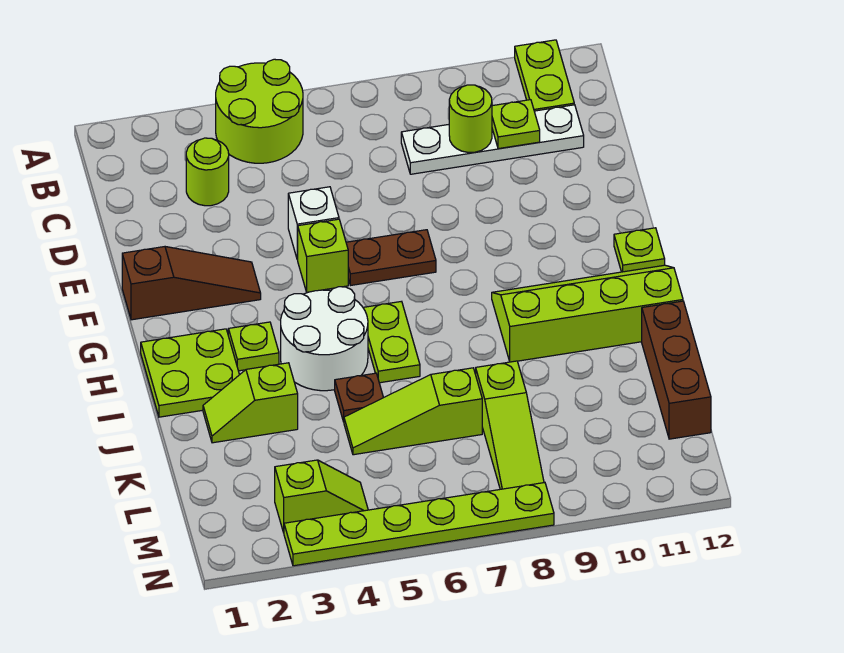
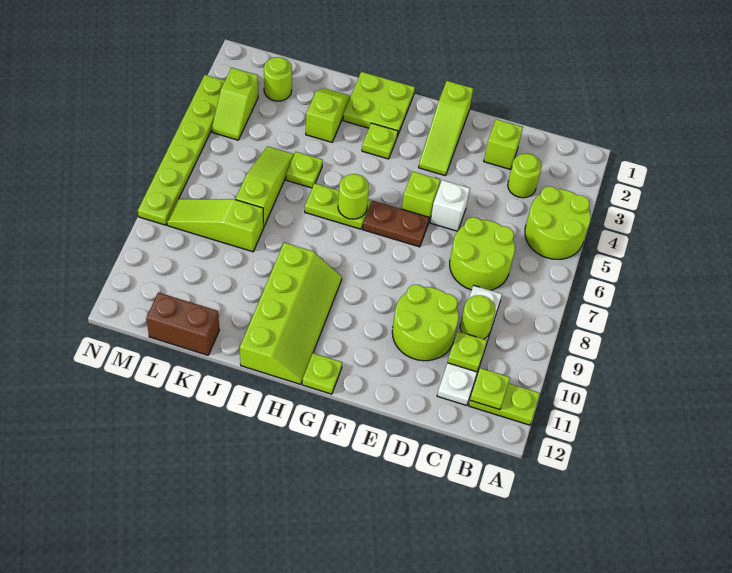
none -> lime 1x1 plate [470,368,510,410]
none -> lime 2x2 round brick [450,217,515,290]
none -> lime 1x1 brick [484,119,523,169]
none -> lime 2x2 round brick [392,285,459,361]
brown 1x3 slope [122,247,261,320] -> lime 1x3 slope [419,81,473,176]
brown 1x2 plate [346,230,436,285] -> brown 1x2 plate turned to [363,201,429,247]
white 2x2 round brick [281,287,368,391] -> none
none -> lime 1x1 round brick [338,174,369,219]
brown 1x1 plate [335,373,383,422] -> lime 1x1 plate [286,152,323,188]
brown 1x3 brick [642,301,711,439] -> brown 1x2 brick [146,292,219,355]
none -> lime 1x1 round brick [264,57,292,101]

